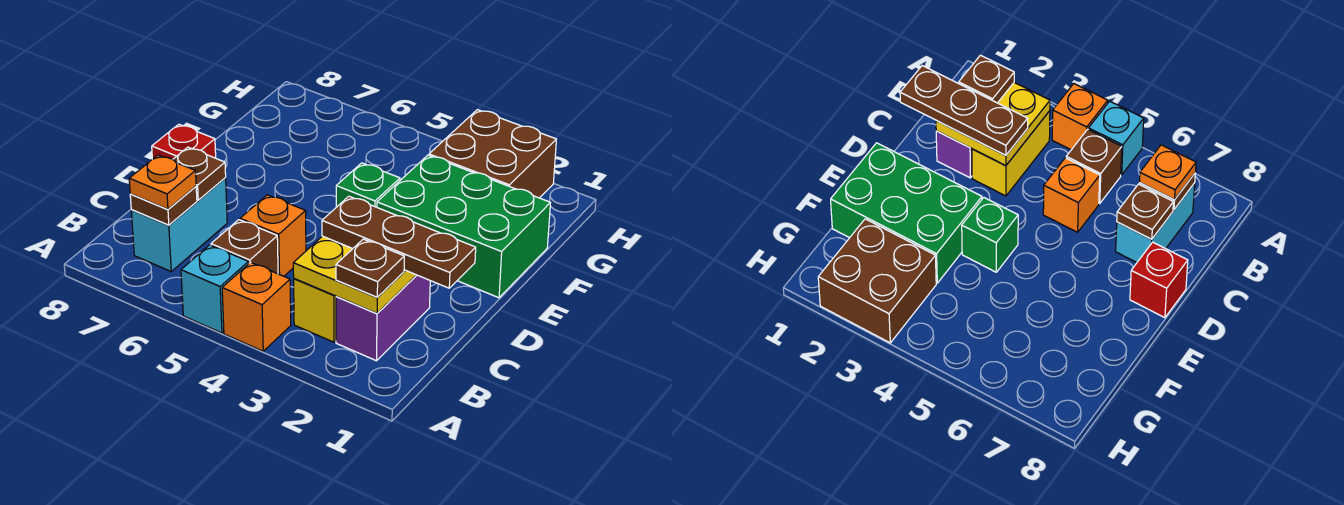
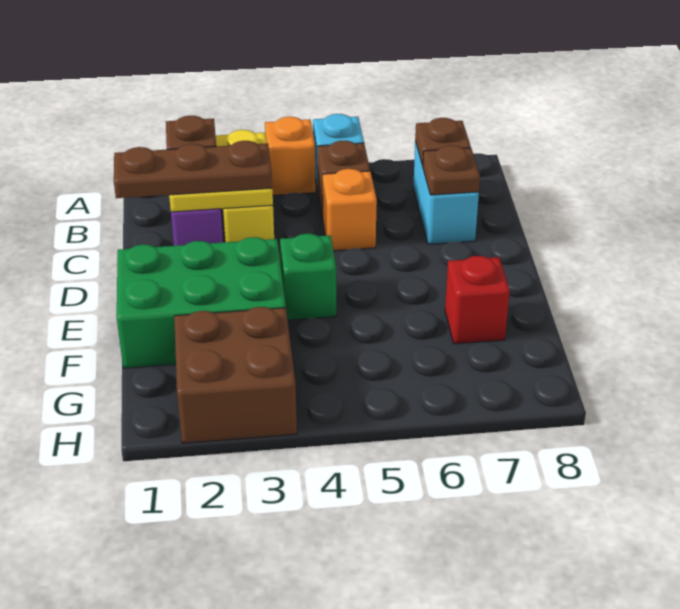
orange 1x1 plate [129,155,196,209] -> none
red 1x1 brick [152,124,216,159] -> red 1x1 brick moved to [445,256,510,344]

